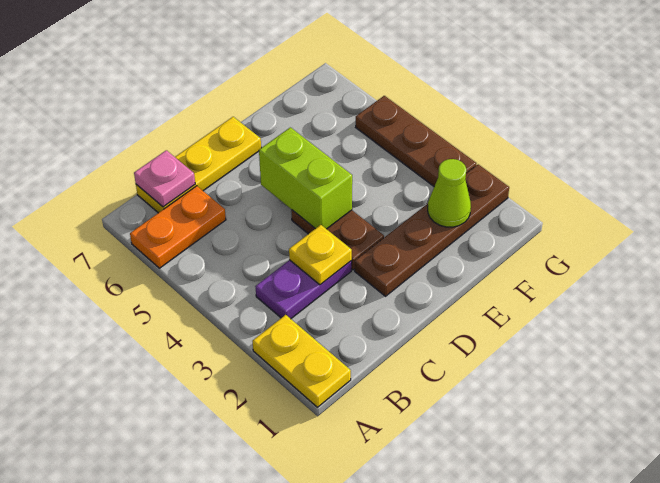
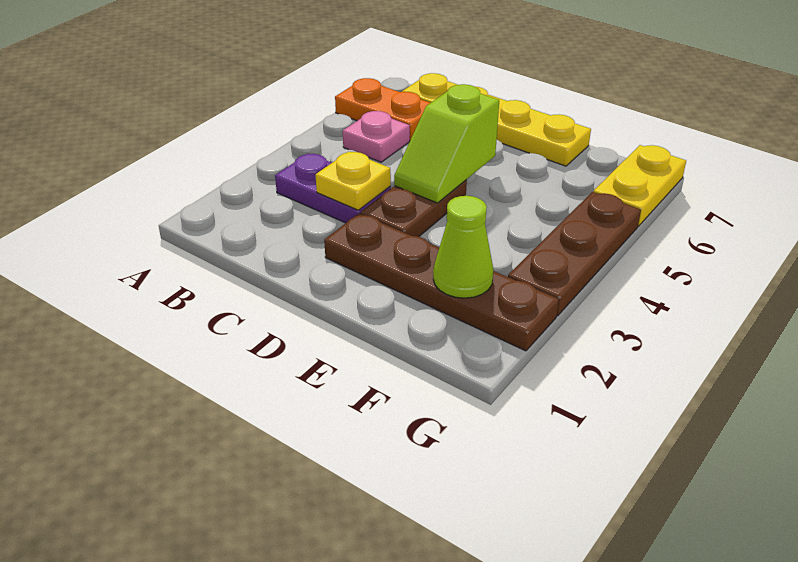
yellow 1x2 plate [252,315,351,407] -> yellow 1x2 plate moved to [593,145,686,226]
yellow 1x3 plate [136,117,261,213] -> yellow 1x4 plate [402,73,591,166]
pink 1x1 plate [134,150,195,207] -> pink 1x1 plate moved to [343,111,410,162]
lime 1x2 brick [259,127,352,229] -> lime 1x2 slope [394,84,499,203]

